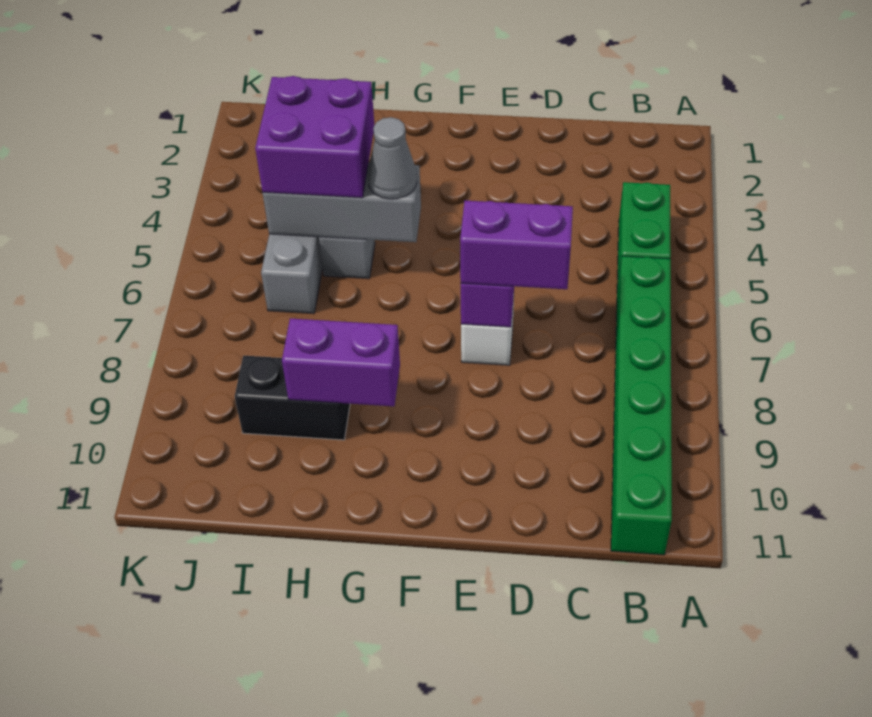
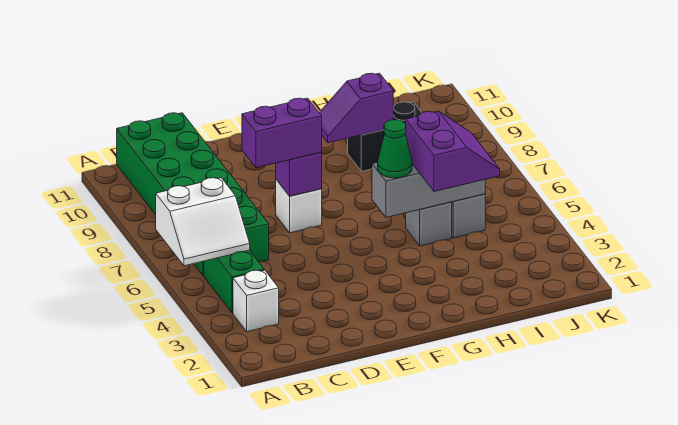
none -> white 2x2 slope [156,178,250,266]
none -> white 1x1 brick [233,270,279,332]
green 1x6 brick [611,256,672,555] -> green 2x6 brick [117,113,269,276]
grey 1x1 cone [368,117,417,199] -> green 1x1 cone [378,120,412,178]
purple 1x2 brick [282,318,400,406] -> purple 1x2 slope [319,73,393,143]
purple 2x2 brick [255,76,374,198] -> purple 2x2 slope [406,111,500,192]

